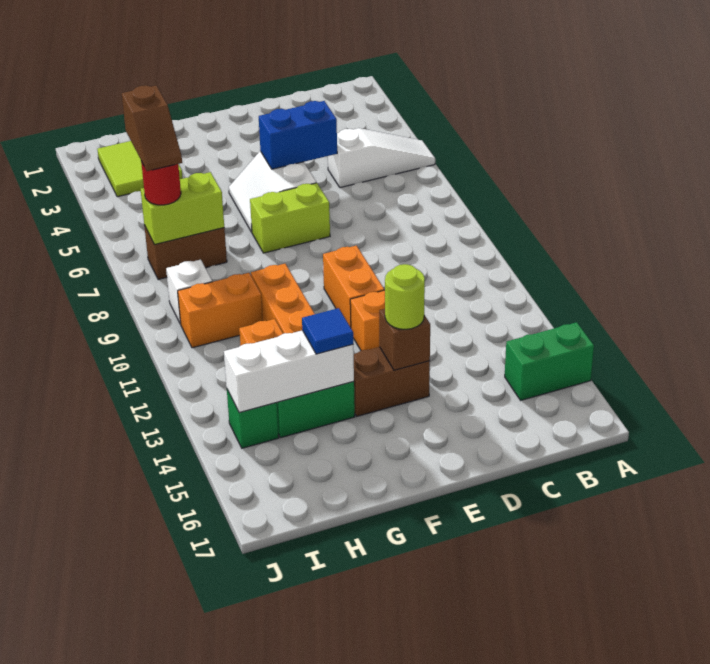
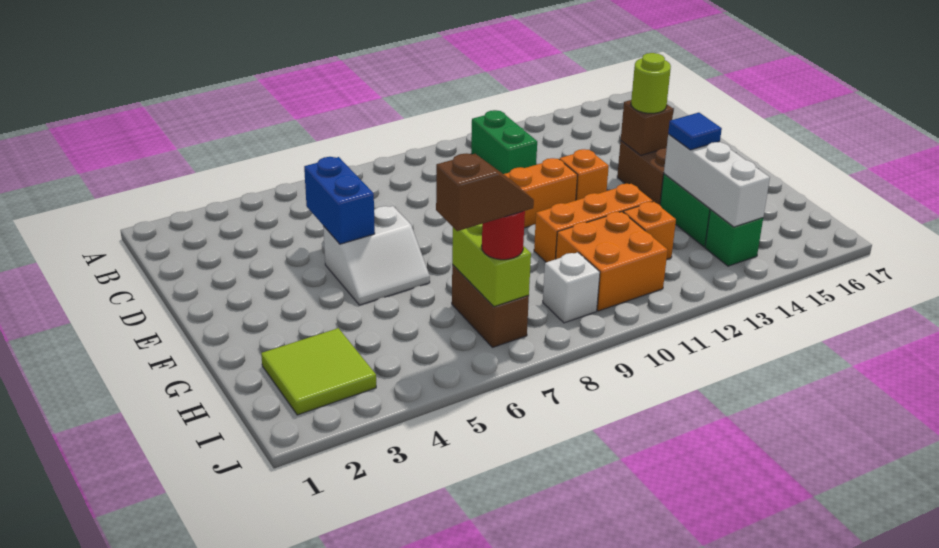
white 1x3 slope [328,128,435,188] -> none
green 1x2 brick [505,322,594,400] -> green 1x2 brick moved to [471,110,537,174]
lime 1x2 brick [250,183,330,253] -> none
orange 1x2 brick [178,273,263,348] -> orange 2x2 brick [556,212,668,311]

